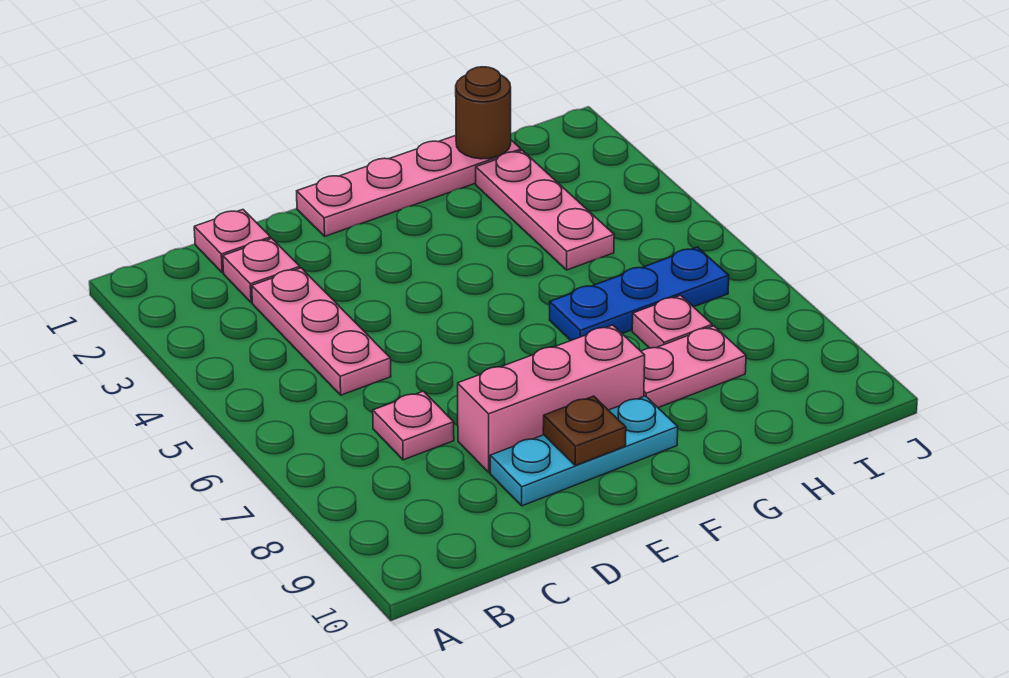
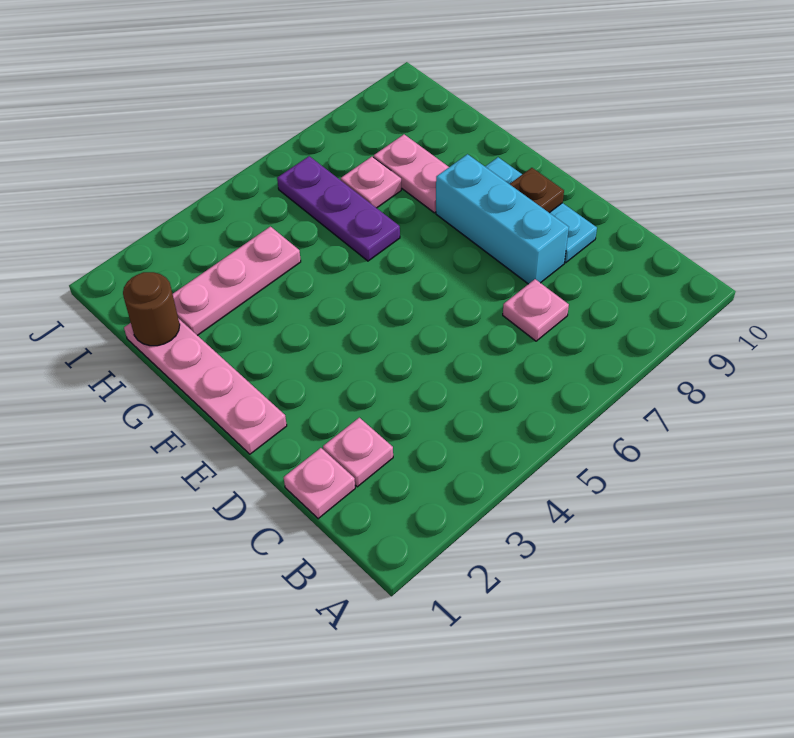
pink 1x3 plate [252,268,391,395] -> none
pink 1x3 brick [458,325,645,472] -> cyan 1x3 brick [436,154,569,284]
blue 1x3 plate [550,247,729,340] -> purple 1x3 plate [277,156,400,261]

